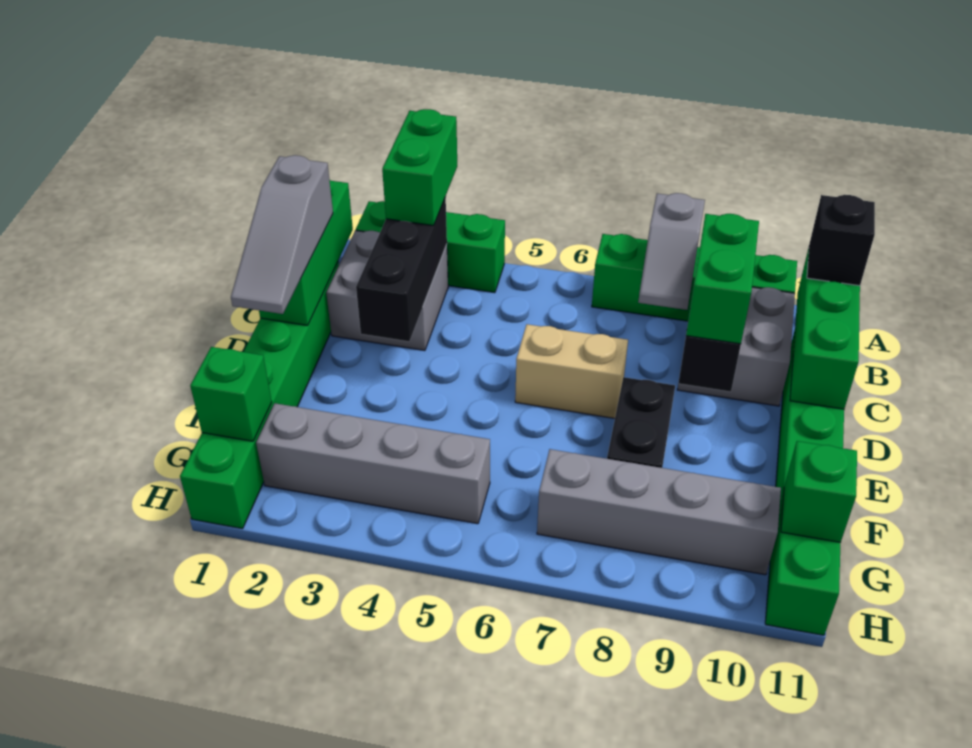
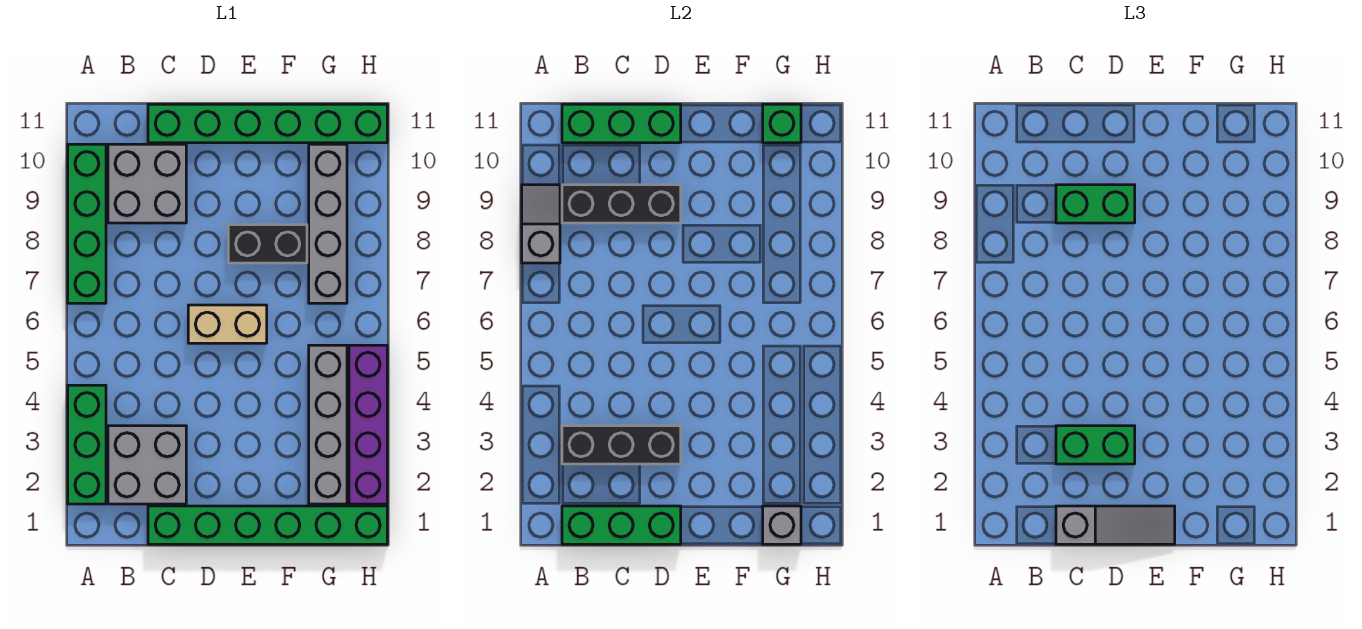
green 1x2 brick [382,109,457,226] -> green 1x2 brick moved to [1056,426,1135,464]
grey 1x2 slope [638,193,705,310] -> grey 1x2 slope turned to [522,185,560,263]
black 1x1 brick [807,195,875,286] -> none
tan 1x2 brick [515,324,628,418] -> tan 1x2 brick turned to [188,305,267,343]
green 1x1 brick [190,347,272,441] -> grey 1x1 brick [763,506,801,544]
none -> purple 1x4 brick [349,345,387,504]

